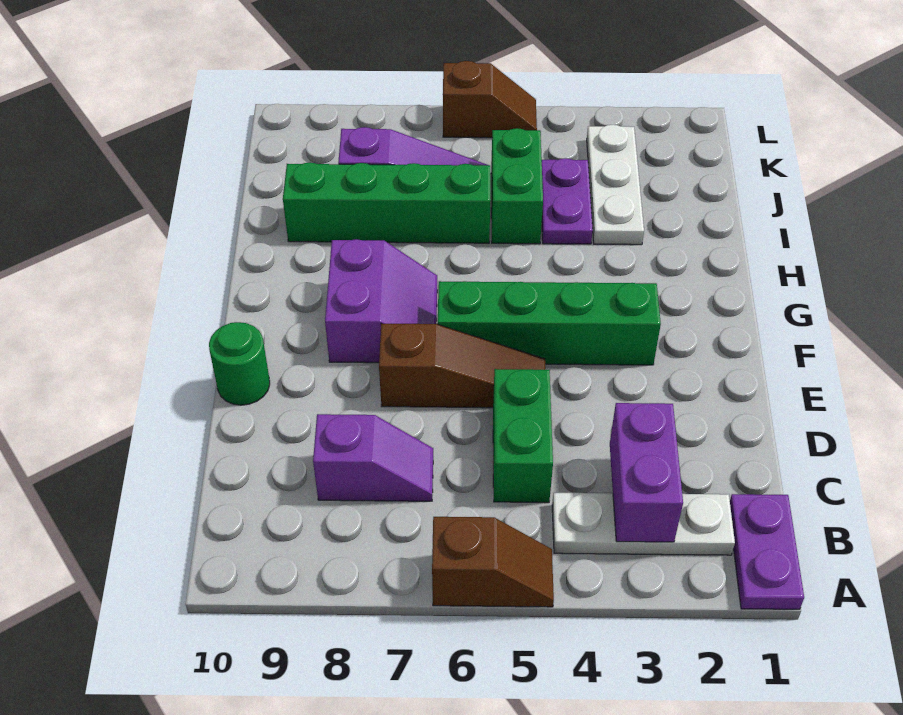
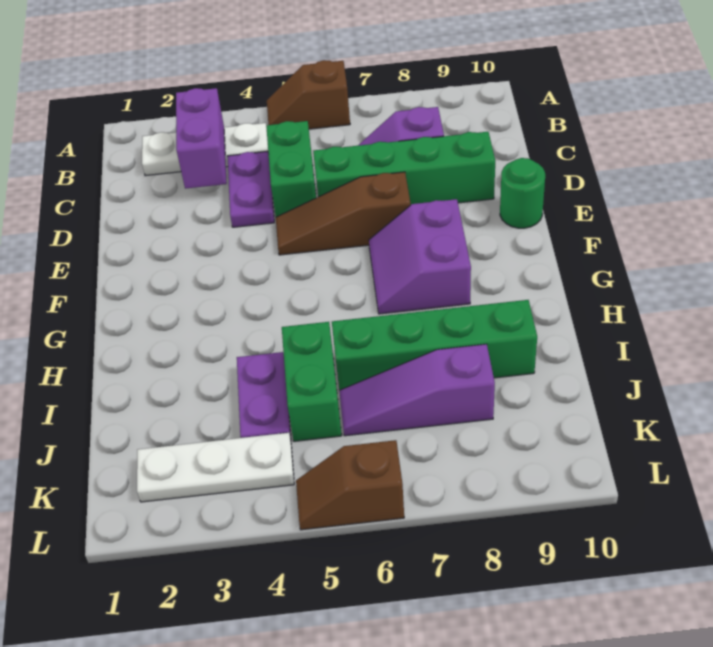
purple 1x2 plate [730,494,804,609] -> purple 1x2 plate moved to [227,151,274,227]
green 1x4 brick [438,281,661,365] -> green 1x4 brick moved to [313,132,495,204]
white 1x3 plate [587,125,644,245] -> white 1x3 plate turned to [137,433,294,502]

